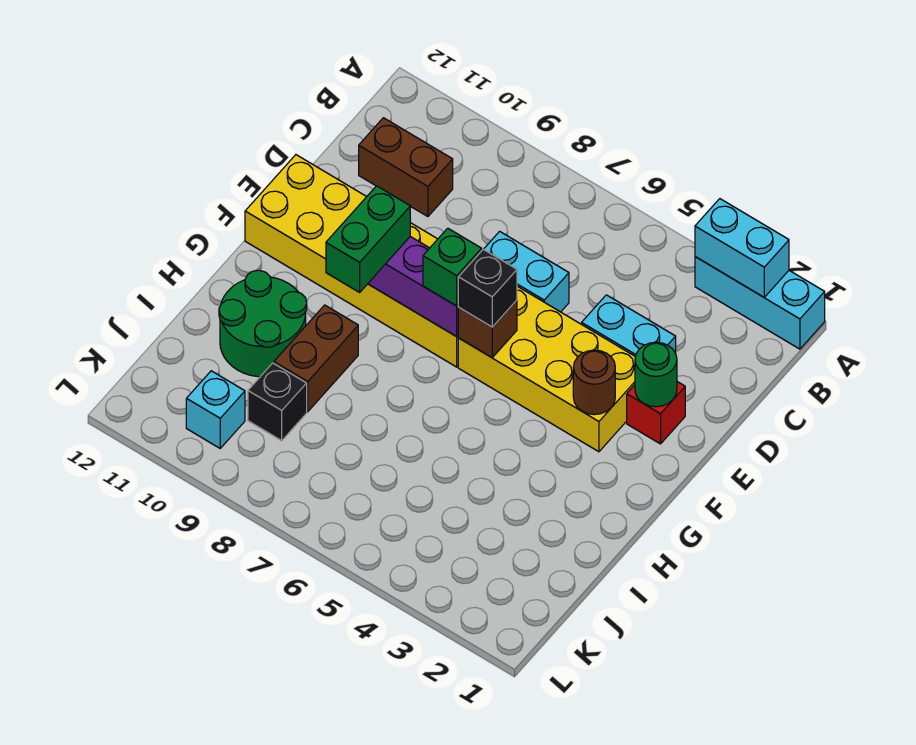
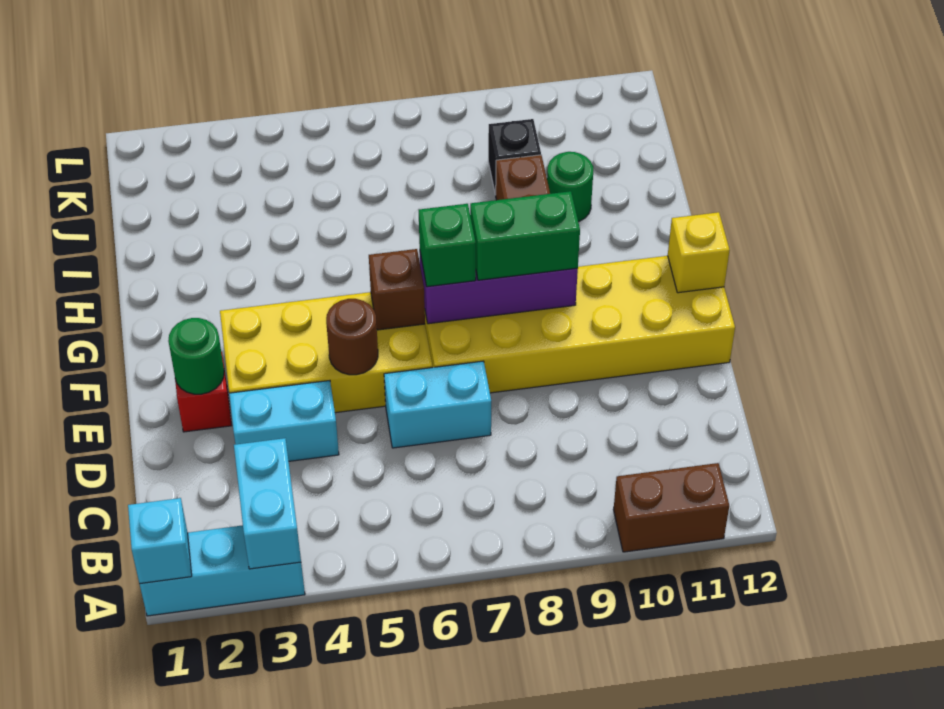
cyan 1x2 brick [695,199,789,297] -> cyan 1x2 brick turned to [234,438,301,569]
brown 1x2 brick [359,118,453,217] -> brown 1x2 brick moved to [613,463,729,552]
brown 1x1 round brick [573,350,615,415] -> brown 1x1 round brick moved to [326,299,378,375]
black 1x1 brick [458,249,517,327] -> none
green 1x2 brick [326,186,410,292] -> green 1x2 brick turned to [470,191,580,280]
none -> yellow 1x1 brick [668,212,730,293]
green 2x2 round brick [219,270,307,377] -> green 1x1 round brick [547,152,593,222]
cyan 1x1 brick [186,371,245,448] -> cyan 1x1 brick moved to [128,498,192,584]

